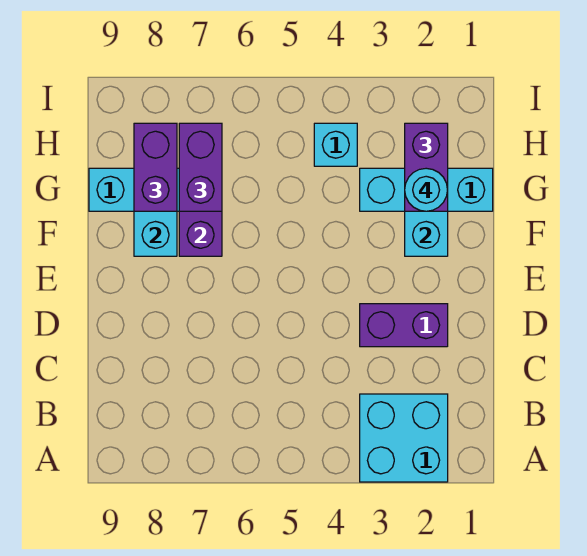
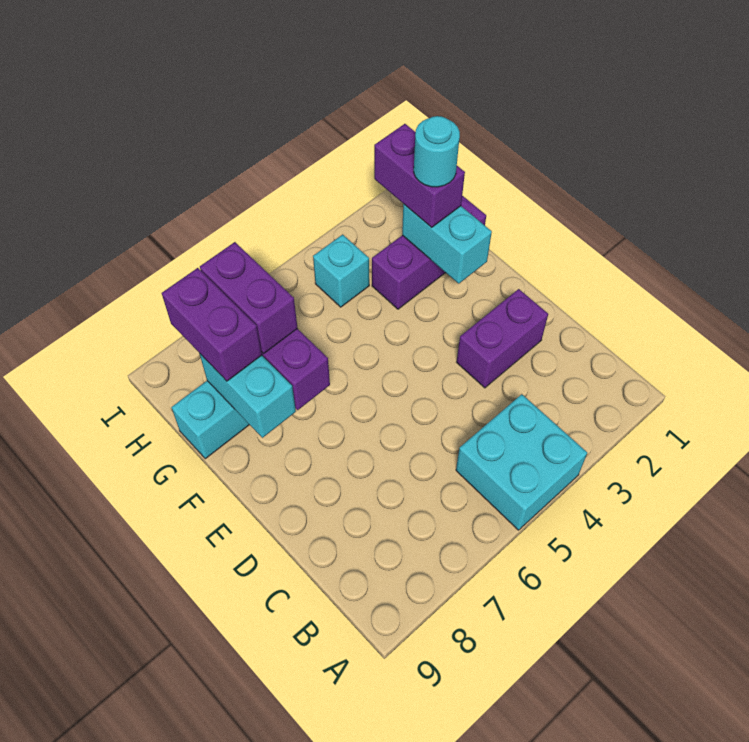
cyan 2x2 brick [360,394,448,482] -> cyan 2x2 brick moved to [456,394,587,530]
cyan 1x3 brick [360,168,493,211] -> purple 1x3 brick [372,196,486,309]

